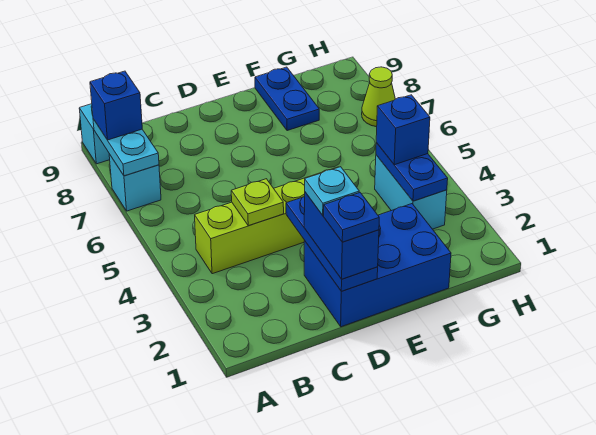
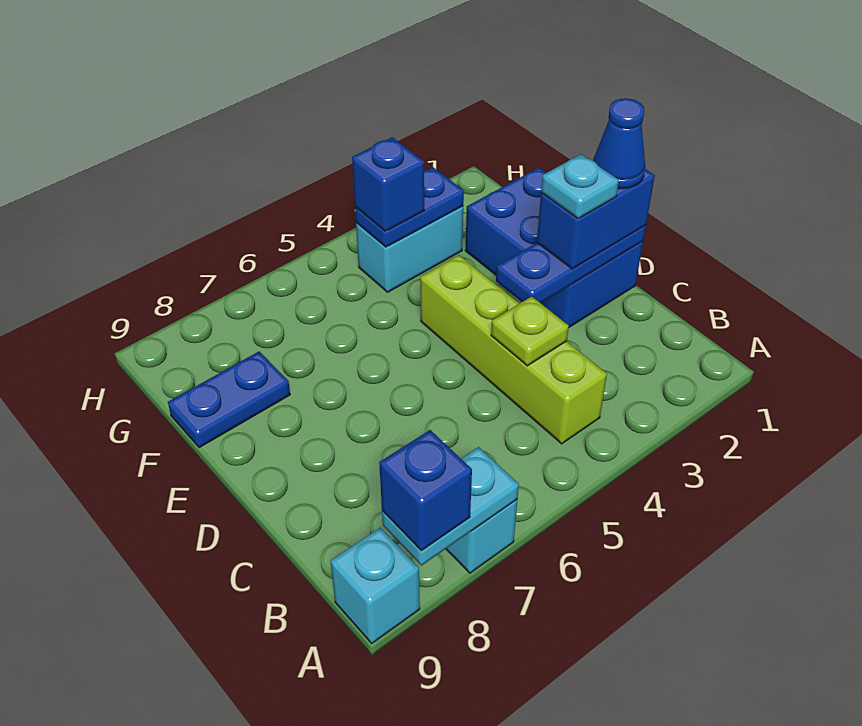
blue 1x1 plate [324,193,379,242] -> blue 1x1 cone [593,98,645,189]
lime 1x1 cone [362,67,395,127] -> none

